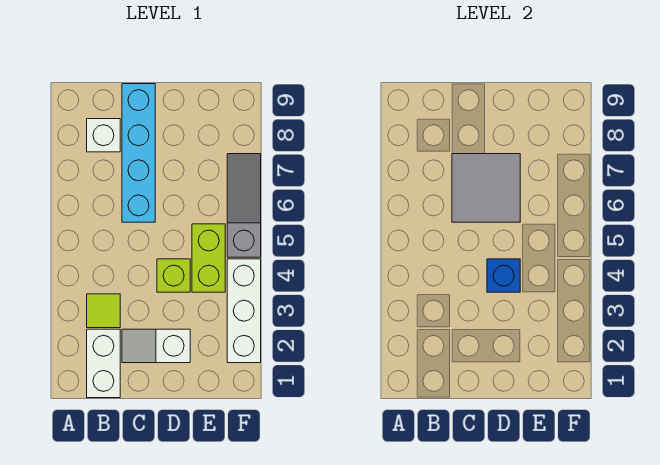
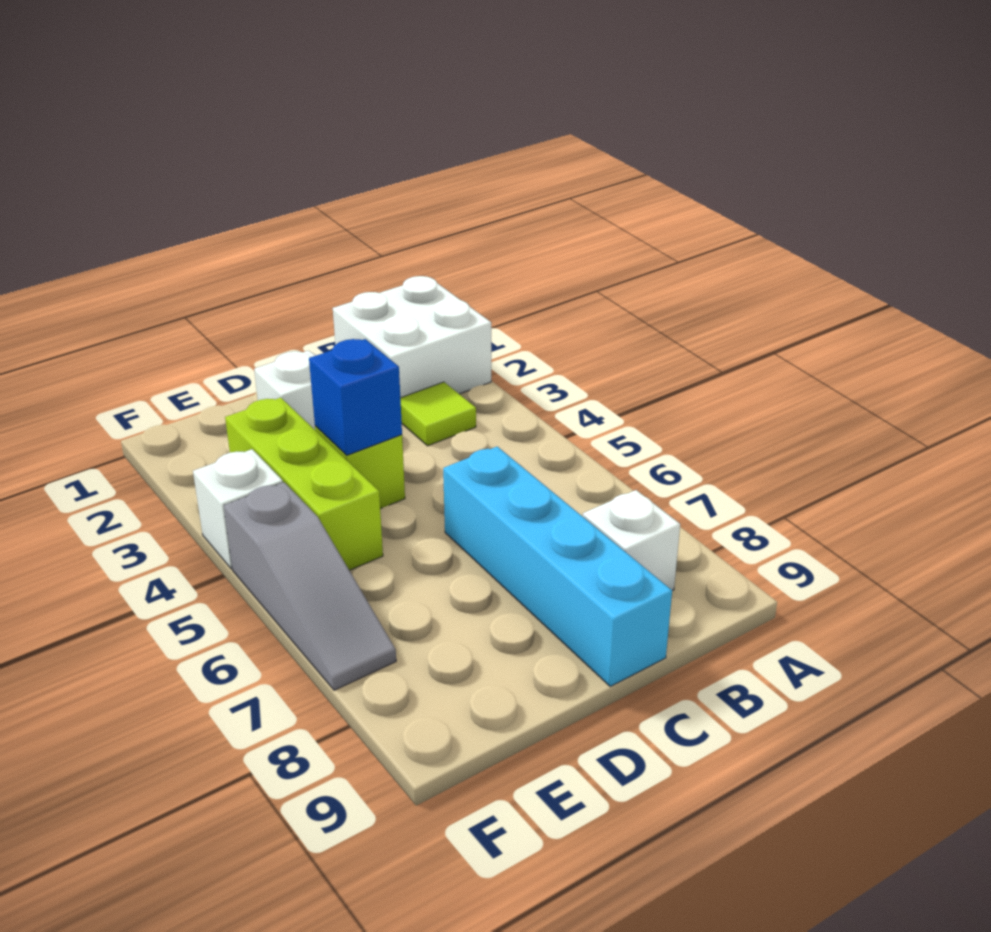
white 1x2 brick [87,329,120,398] -> white 2x2 brick [333,276,491,398]
grey 2x2 tile [452,154,520,222] -> none
lime 1x2 brick [192,224,225,292] -> lime 1x3 brick [225,398,383,570]
white 1x3 brick [227,259,261,363] -> white 1x1 brick [193,449,283,569]

